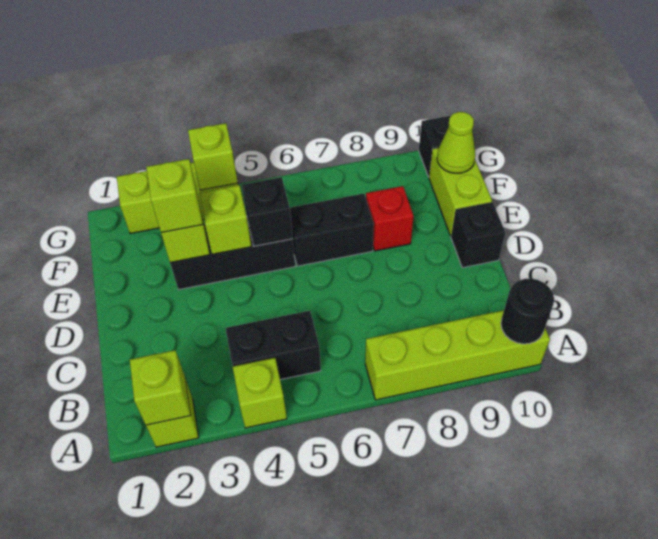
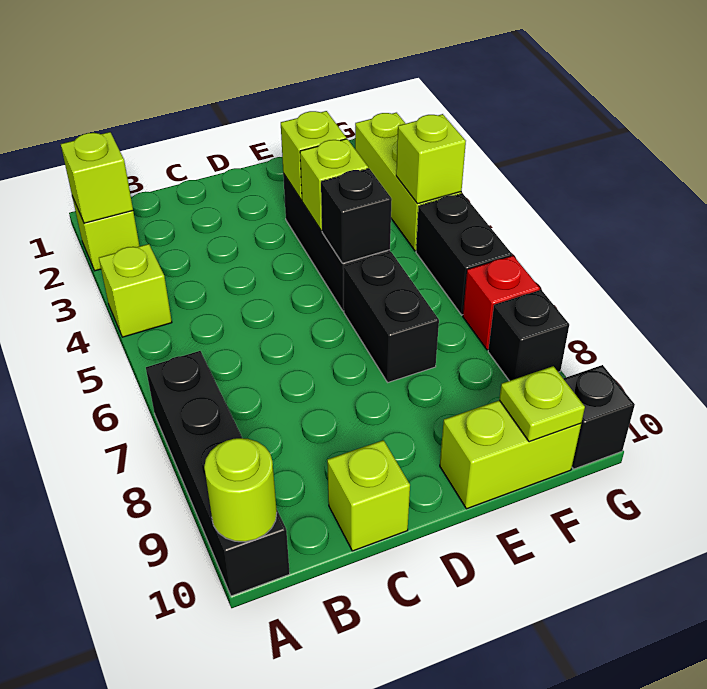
lime 1x4 brick [365,310,550,400] -> black 1x4 brick [146,351,290,596]
black 1x1 round brick [501,278,554,344] -> lime 1x1 round brick [204,438,277,542]
black 1x2 brick [226,311,321,380] -> black 1x2 brick moved to [416,193,512,315]
black 1x1 brick [451,202,505,268] -> black 1x1 brick moved to [488,290,569,381]
lime 1x1 brick [146,159,203,233] -> lime 1x1 brick moved to [327,440,410,551]
red 1x1 brick [366,186,413,251] -> red 1x1 brick moved to [463,256,540,350]
lime 1x1 cone [437,112,476,173] -> lime 1x1 plate [499,366,585,442]

